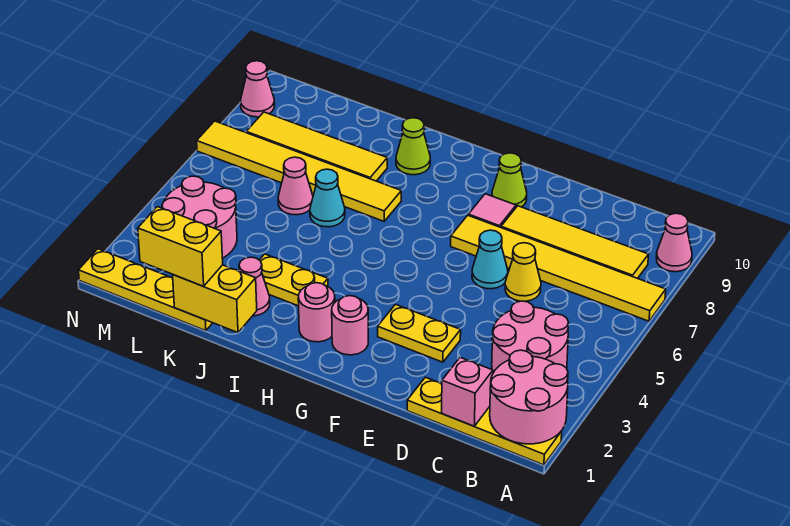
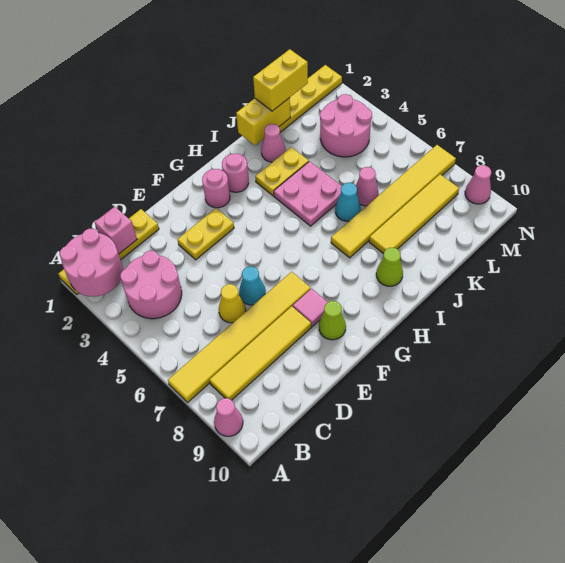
none -> pink 2x2 plate [274,161,342,226]

